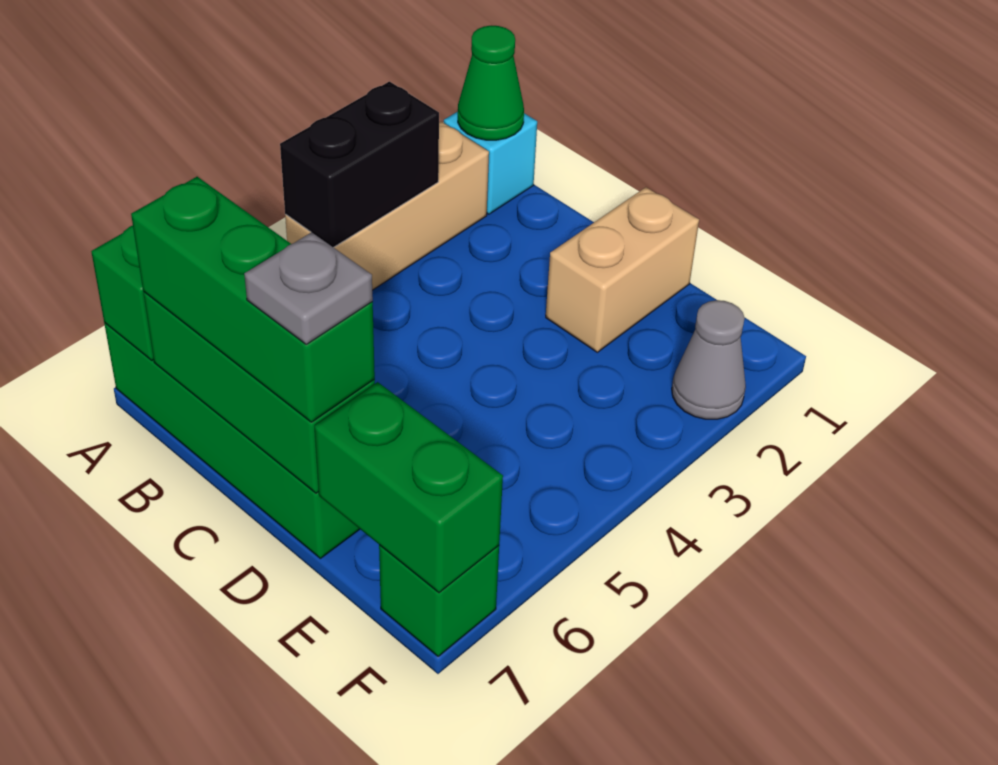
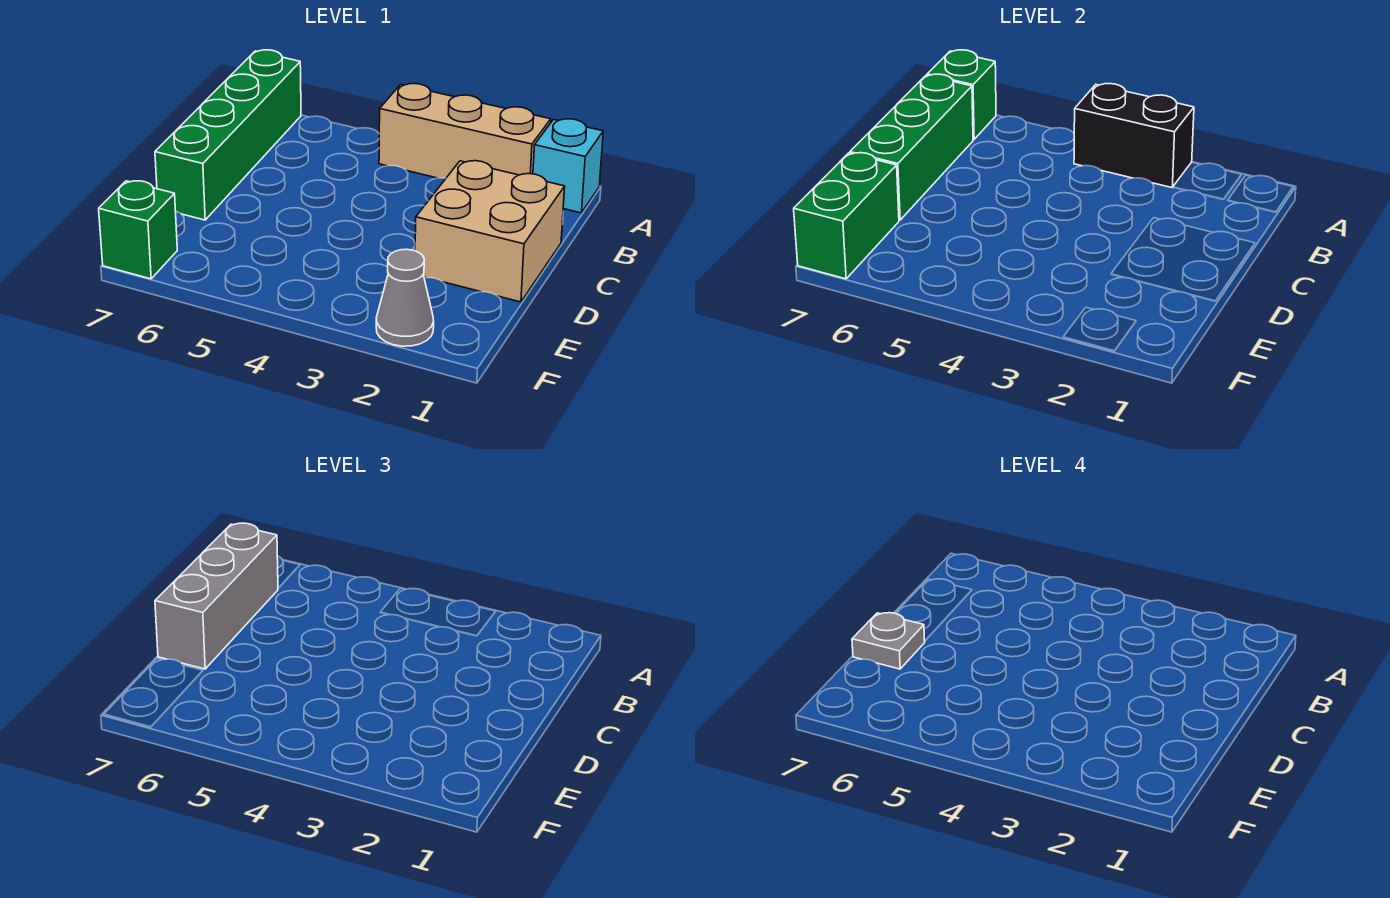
green 1x1 cone [458,25,524,140] -> none
green 1x3 brick [131,177,375,422] -> grey 1x3 brick [155,523,278,669]
tan 1x2 brick [546,187,699,352] -> tan 2x2 brick [415,161,565,302]

